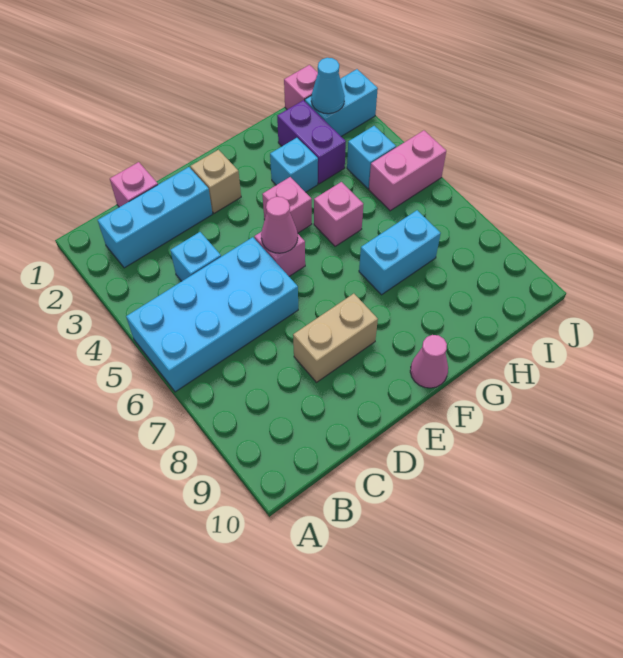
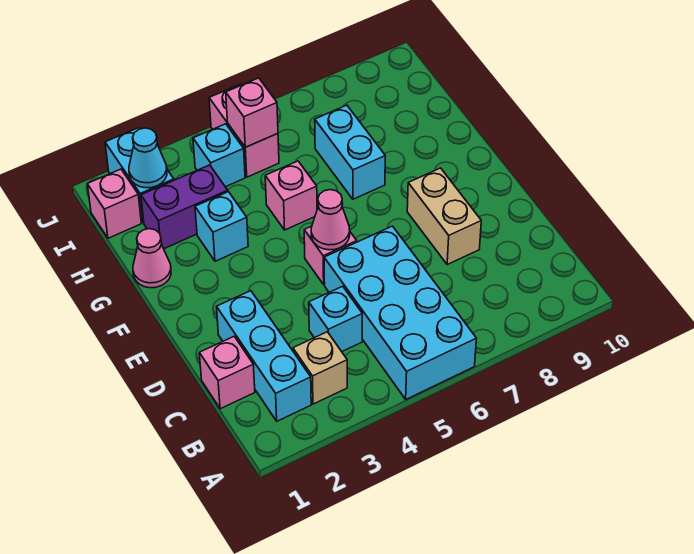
tan 1x1 brick [190,150,241,213] -> tan 1x1 brick moved to [293,332,347,404]
pink 1x1 brick [262,177,312,233] -> pink 1x1 brick moved to [226,78,278,147]
pink 1x1 cone [410,335,448,388] -> pink 1x1 cone moved to [133,229,171,288]

